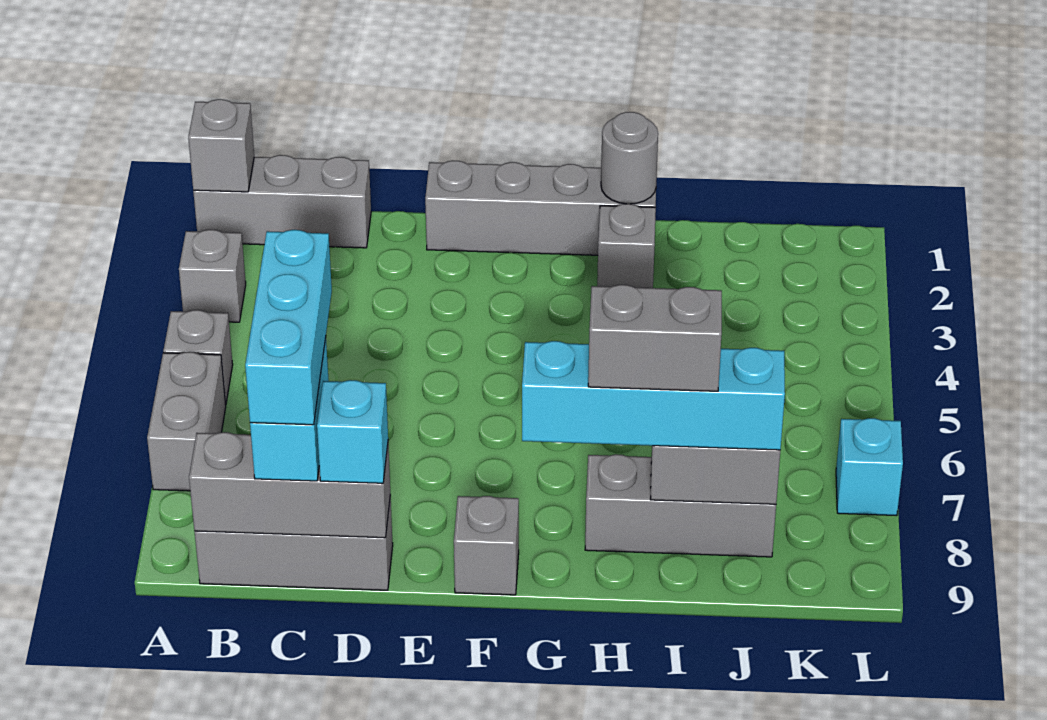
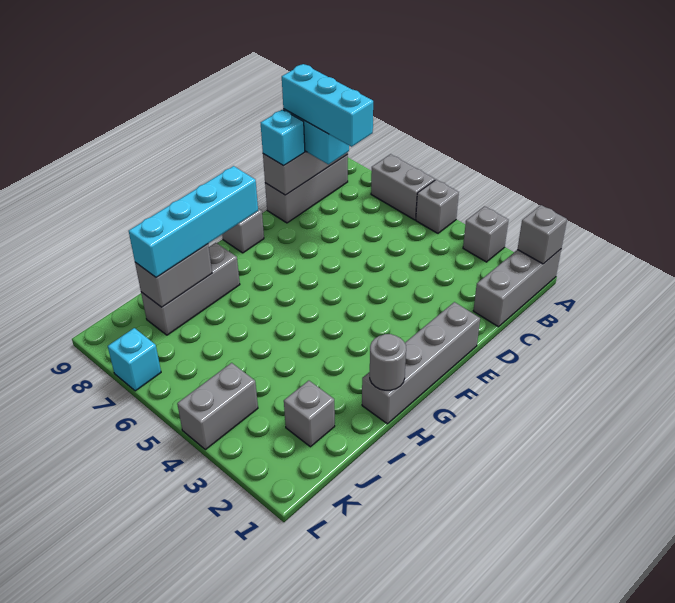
grey 1x1 brick [597,204,656,288] -> grey 1x1 brick moved to [284,381,335,447]
grey 1x2 brick [588,285,722,391] -> grey 1x2 brick moved to [177,363,258,450]

